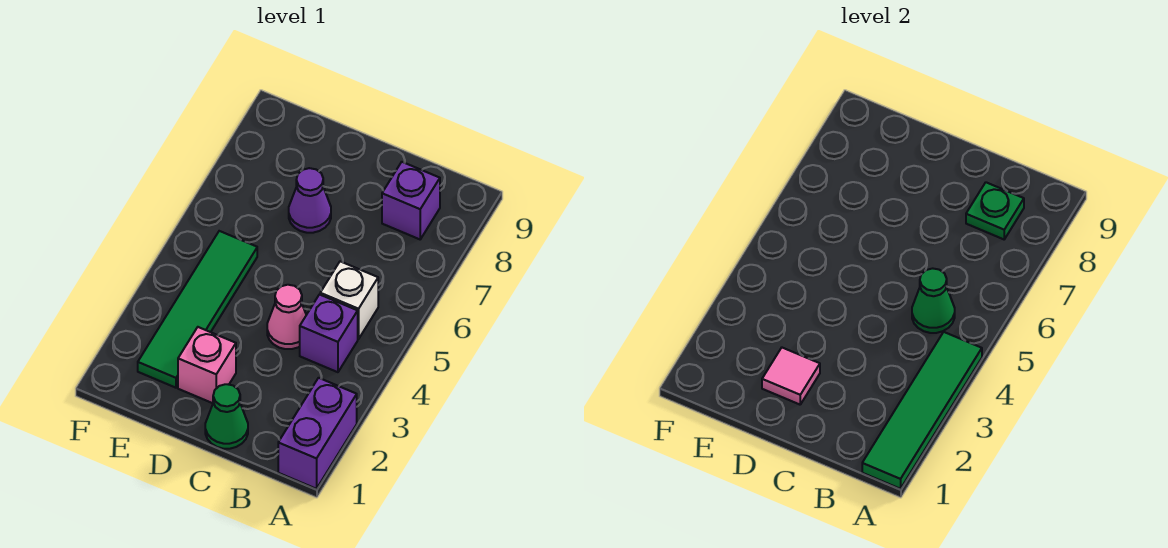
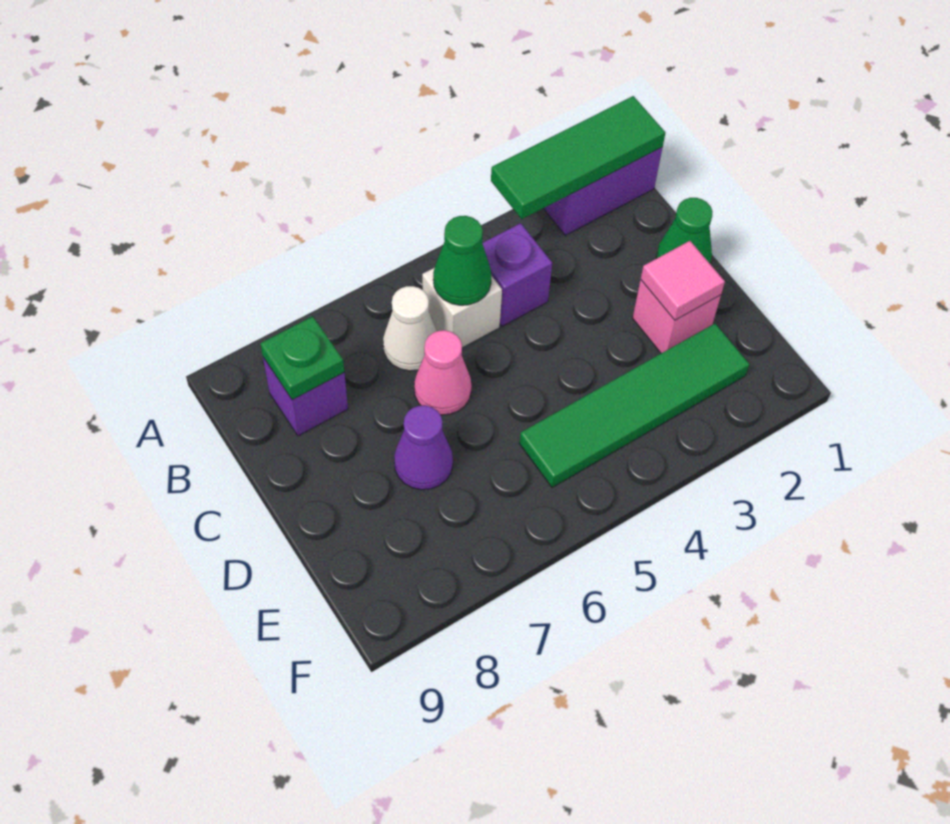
green 1x4 tile [862,332,982,489] -> green 1x3 tile [491,96,665,219]
none -> white 1x1 cone [383,286,437,371]
pink 1x1 cone [267,285,306,349] -> pink 1x1 cone moved to [414,330,472,415]

